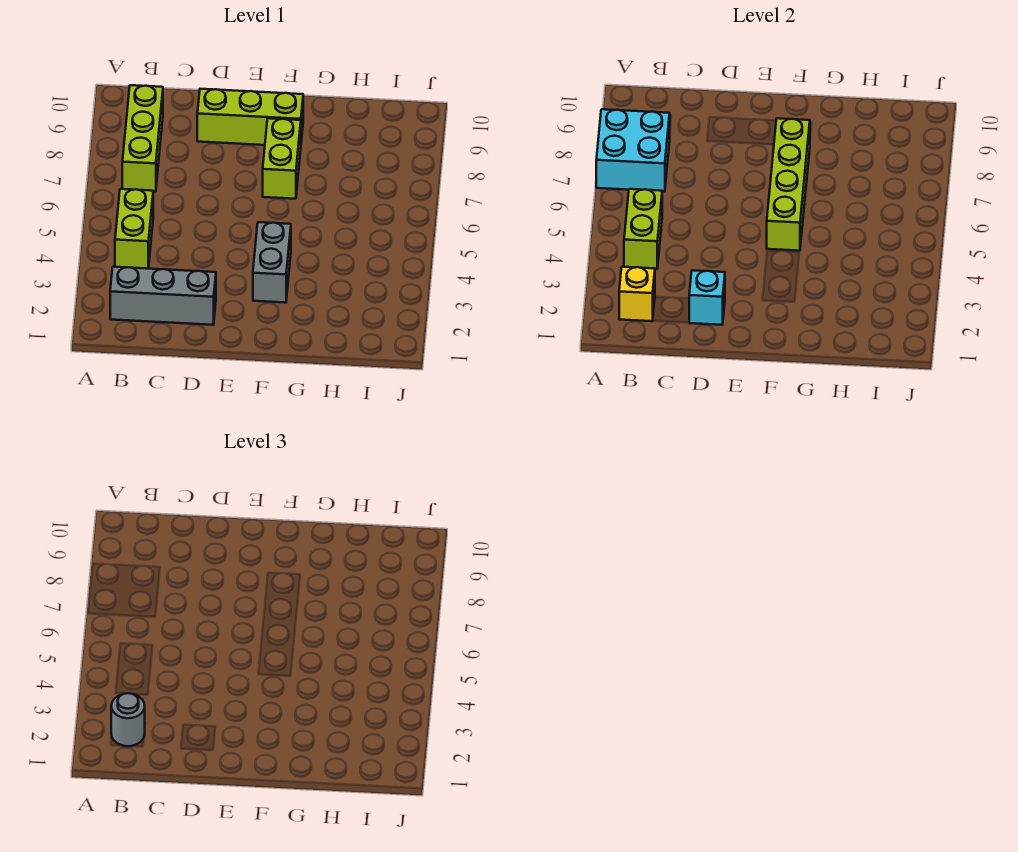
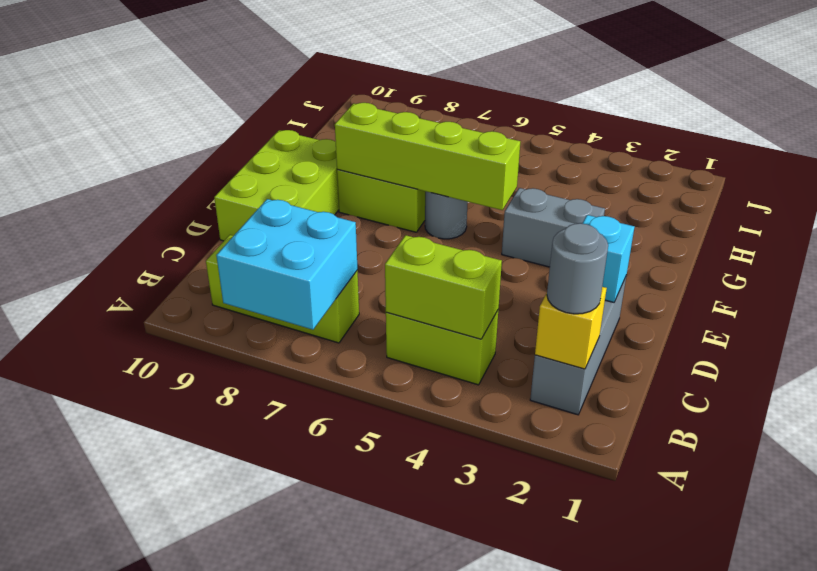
lime 1x3 brick [197,89,303,145] -> lime 2x3 brick [214,130,339,241]
none -> grey 1x1 round brick [425,191,468,239]

